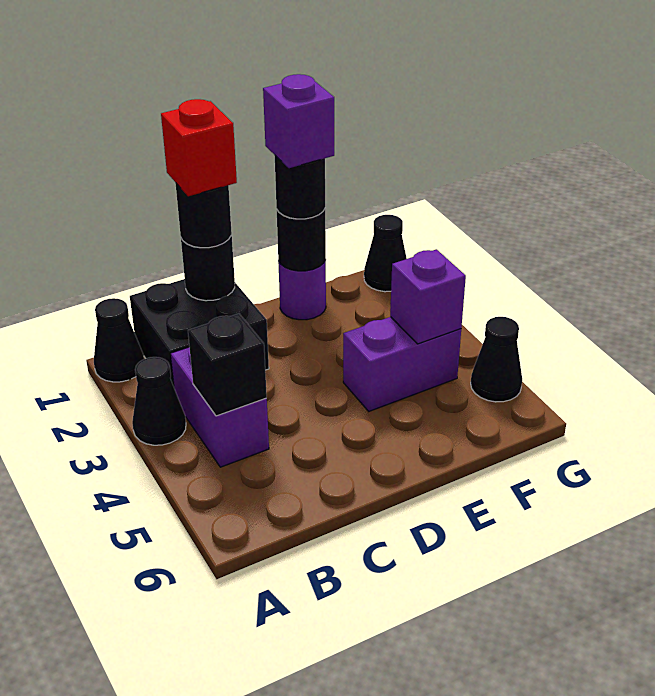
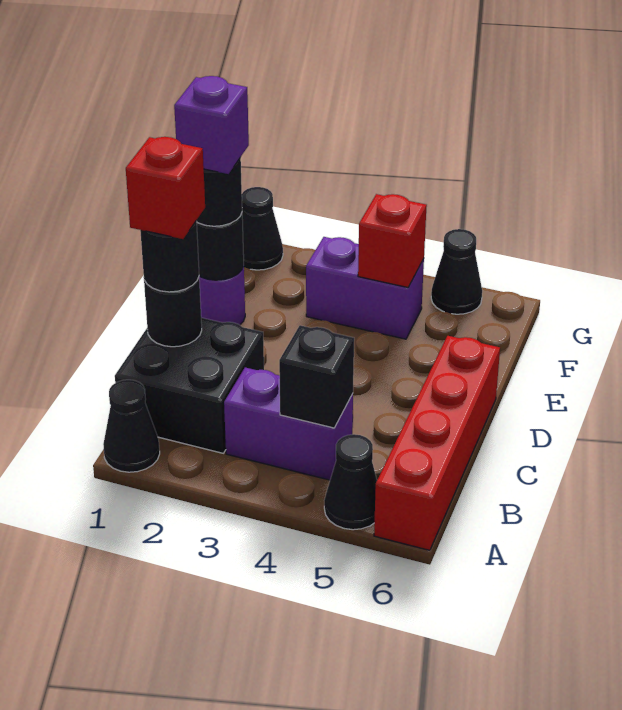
black 1x1 cone [132,357,186,445] -> black 1x1 cone moved to [324,434,377,530]
none -> red 1x4 brick [374,336,500,550]
purple 1x2 brick [343,317,461,411] -> purple 1x2 brick turned to [306,237,424,339]
purple 1x1 brick [390,249,466,344] -> red 1x1 brick [358,194,427,287]

